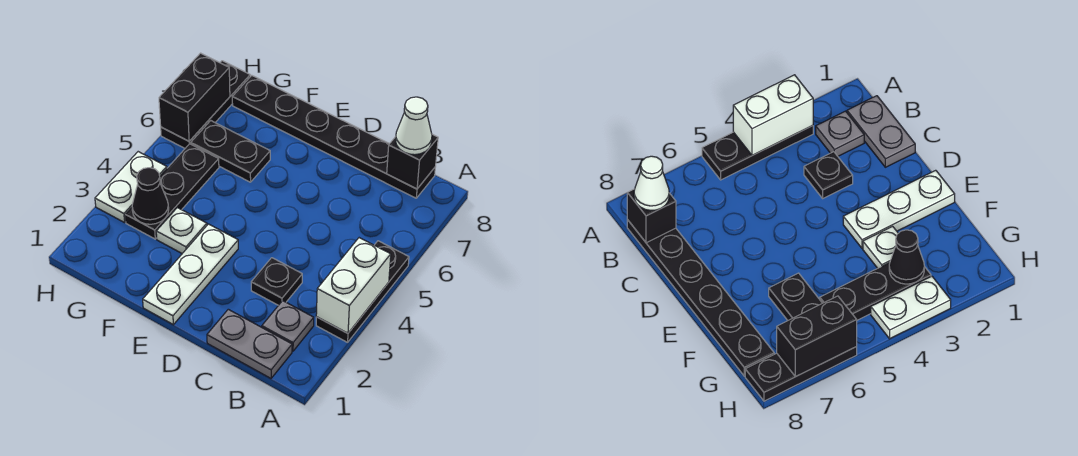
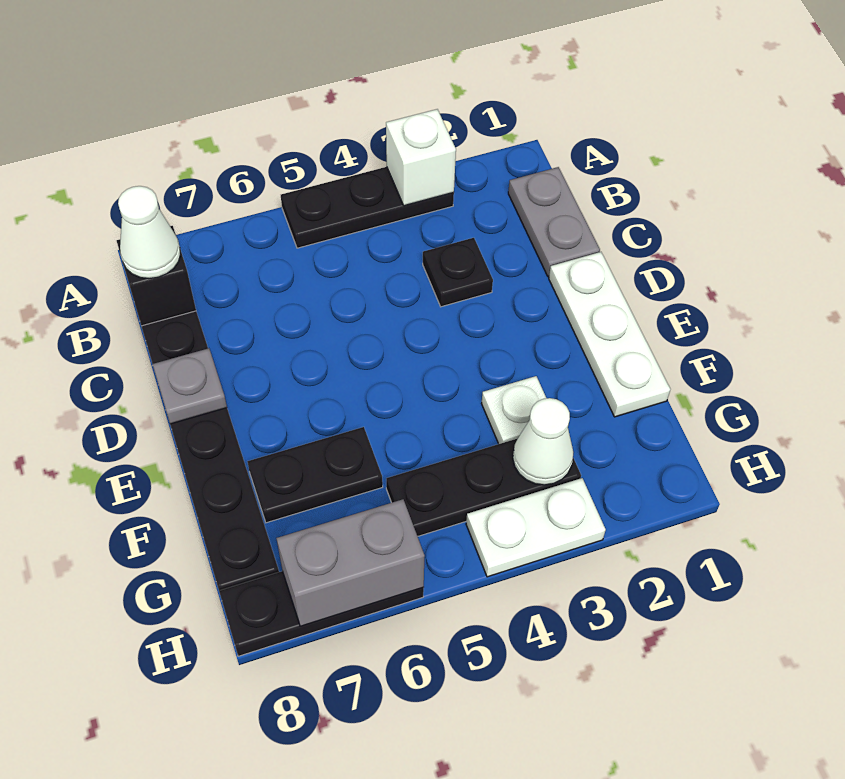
white 1x2 brick [316,238,391,333] -> white 1x1 brick [386,109,456,206]
grey 1x1 plate [262,301,314,351] -> grey 1x1 plate moved to [153,348,227,424]
white 1x3 plate [143,224,238,325] -> white 1x3 plate turned to [549,252,670,417]
black 1x2 plate [191,121,270,182] -> black 1x2 plate turned to [247,427,383,523]
black 1x1 cone [132,168,169,224] -> white 1x1 cone [513,398,574,485]
black 1x2 brick [159,53,230,141] -> grey 1x2 brick [276,499,425,626]

